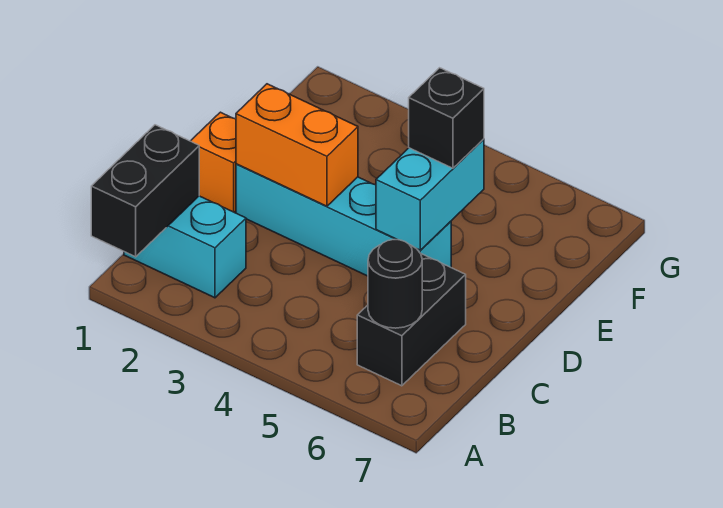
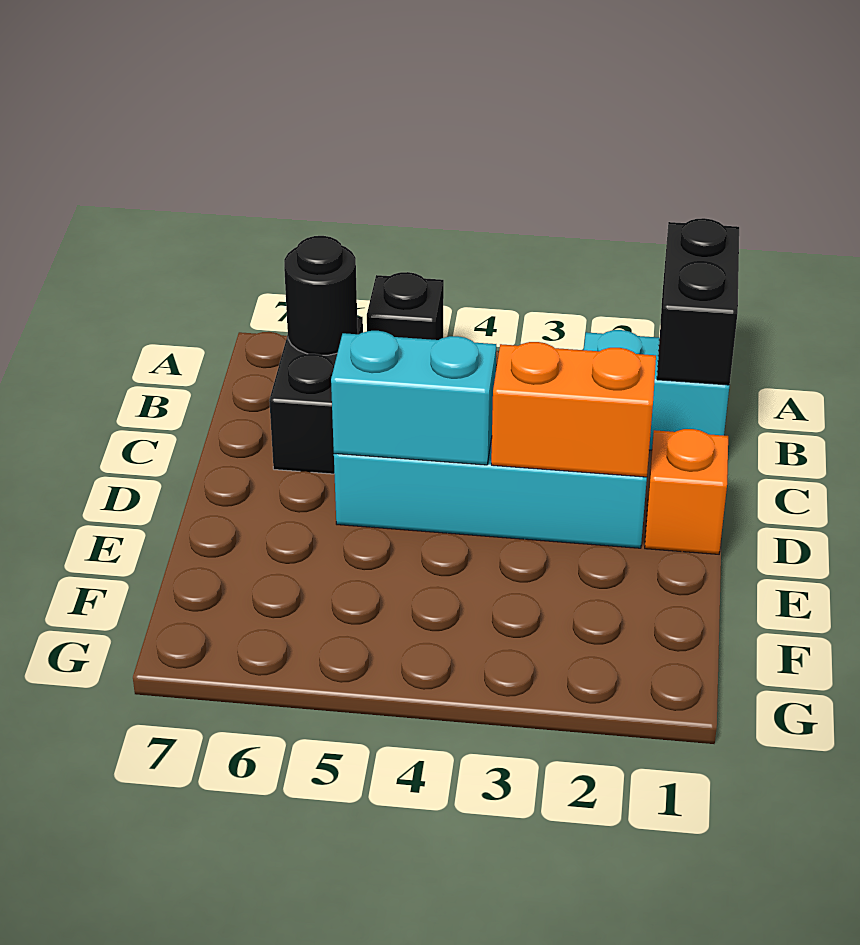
cyan 1x2 brick [376,139,484,250] -> cyan 1x2 brick turned to [331,331,496,465]
black 1x1 brick [409,68,484,168] -> black 1x1 brick moved to [367,272,444,340]

